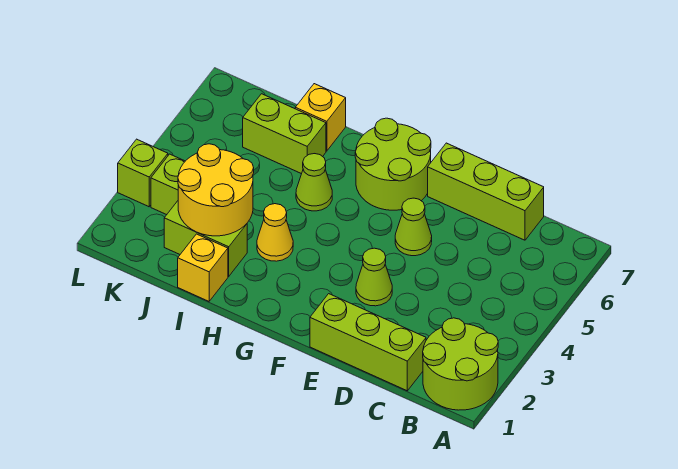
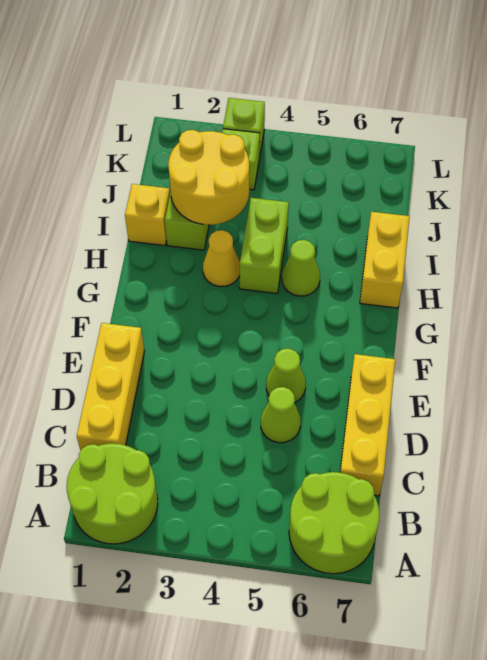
lime 1x3 brick [310,294,426,391] -> yellow 1x3 brick [77,323,144,451]
lime 1x3 brick [428,143,544,240] -> yellow 1x3 brick [340,354,395,496]
lime 1x1 cone [356,248,392,306] -> lime 1x1 cone moved to [261,387,301,443]
lime 2x2 round brick [355,118,431,210] -> lime 2x2 round brick moved to [289,472,379,574]
lime 1x2 brick [243,94,326,174] -> lime 1x2 brick moved to [240,198,289,293]
yellow 1x1 brick [295,84,346,151] -> yellow 1x2 brick [360,212,410,308]

